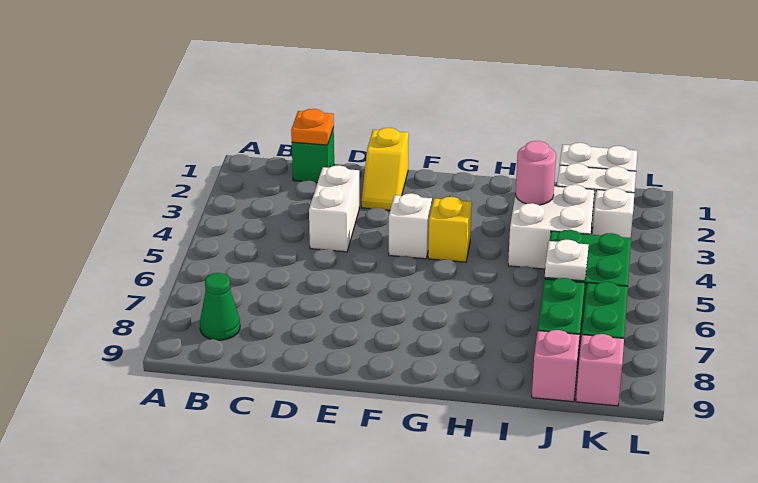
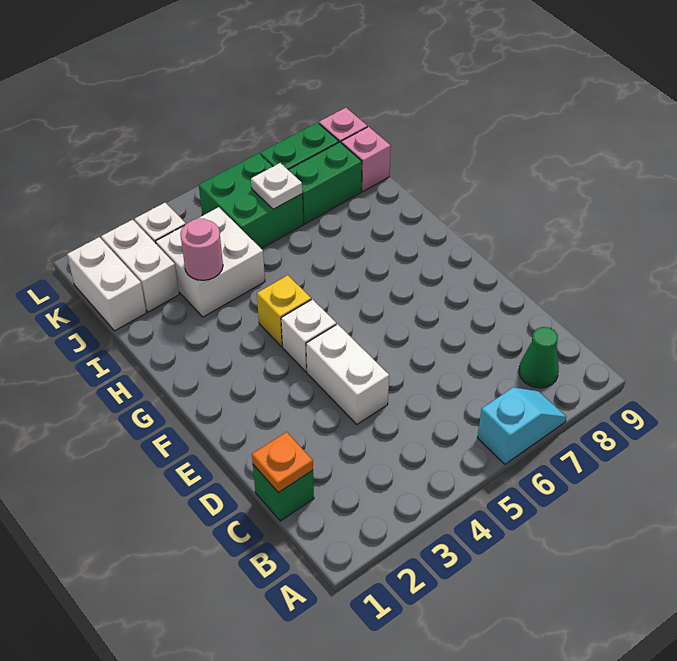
none -> cyan 1x2 slope [477,387,566,464]
white 1x2 brick [309,165,359,252] -> white 1x2 brick turned to [306,324,389,424]
yellow 1x2 slope [362,128,409,210] -> none

